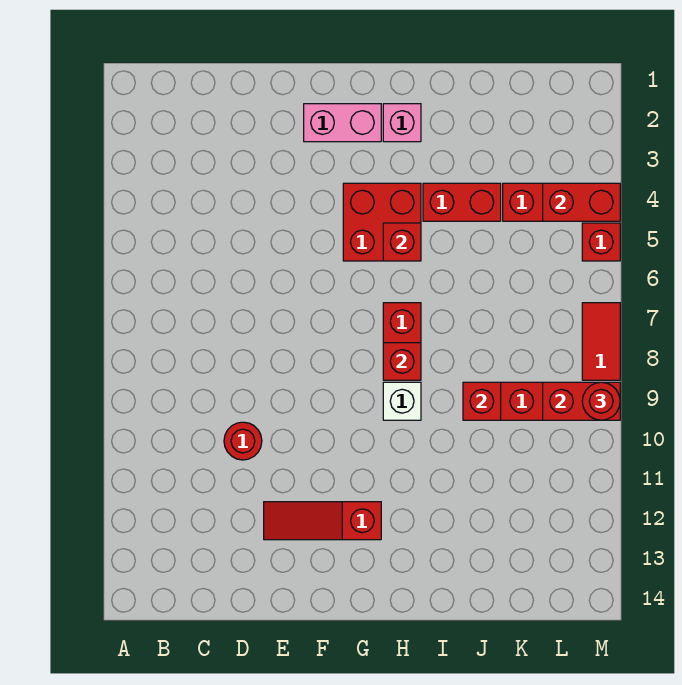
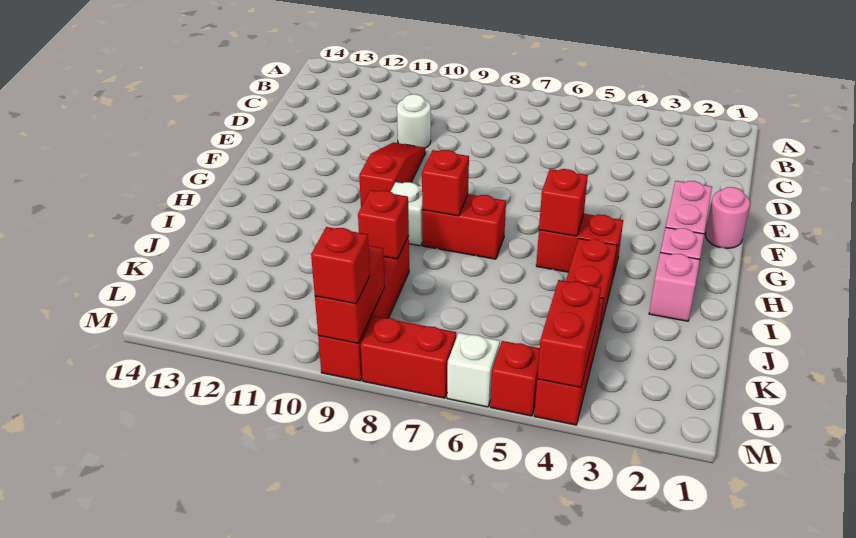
red 1x1 round brick [224,422,262,460] -> white 1x1 round brick [397,94,431,148]
red 1x3 slope [264,502,381,540] -> red 1x3 slope moved to [359,142,425,207]
none -> pink 1x1 round brick [705,187,750,248]
red 2x2 brick [343,183,421,261] -> red 1x2 brick [536,214,623,277]
none -> pink 1x1 brick [649,252,700,321]
none -> white 1x1 brick [447,333,500,407]
red 1x2 tile [582,303,620,380] -> red 1x2 brick [361,316,456,398]
red 1x1 round brick [582,382,620,420] -> red 1x1 brick [311,227,370,304]

